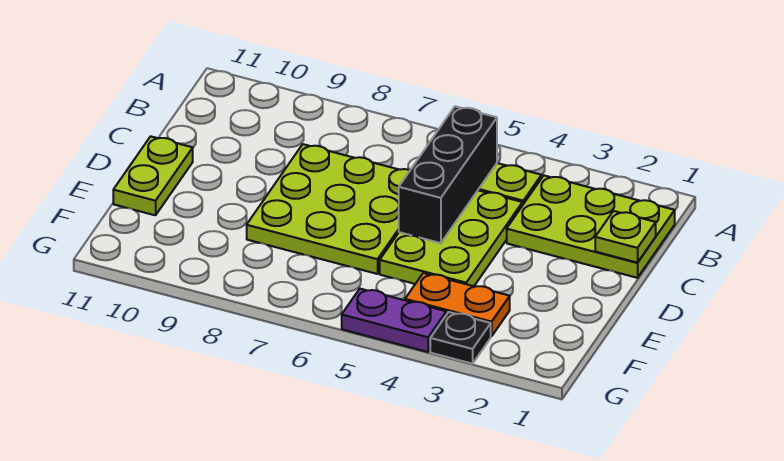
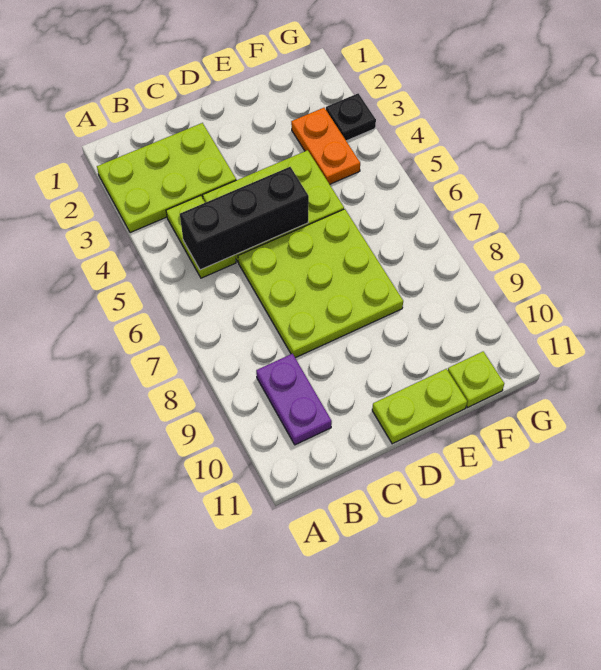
lime 2x3 plate [507,176,675,278] -> lime 2x3 plate turned to [97,123,236,233]
lime 1x1 plate [595,211,656,263] -> lime 1x1 plate moved to [448,351,504,408]
purple 1x2 plate [342,289,446,352] -> purple 1x2 plate moved to [256,354,332,445]

